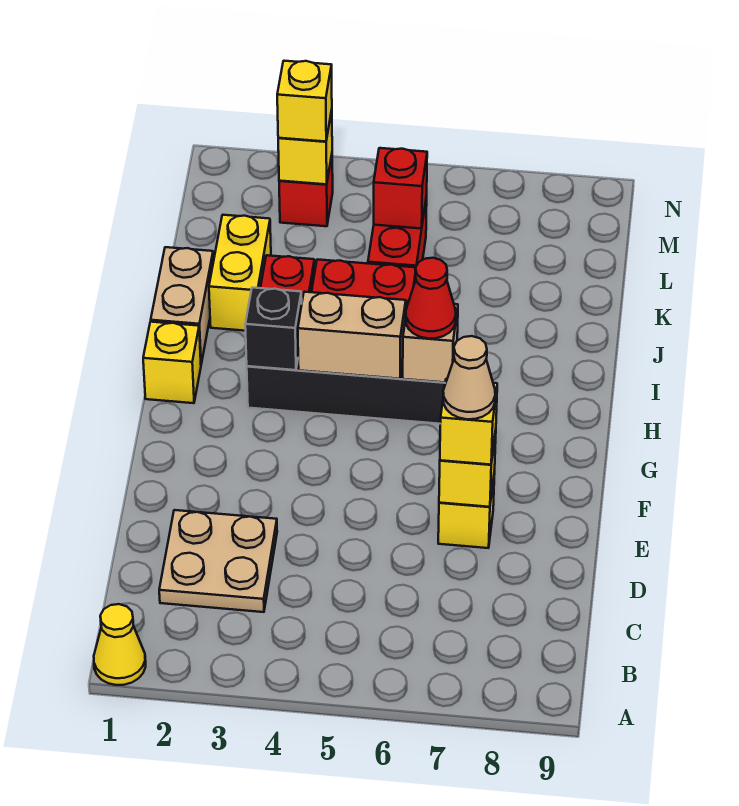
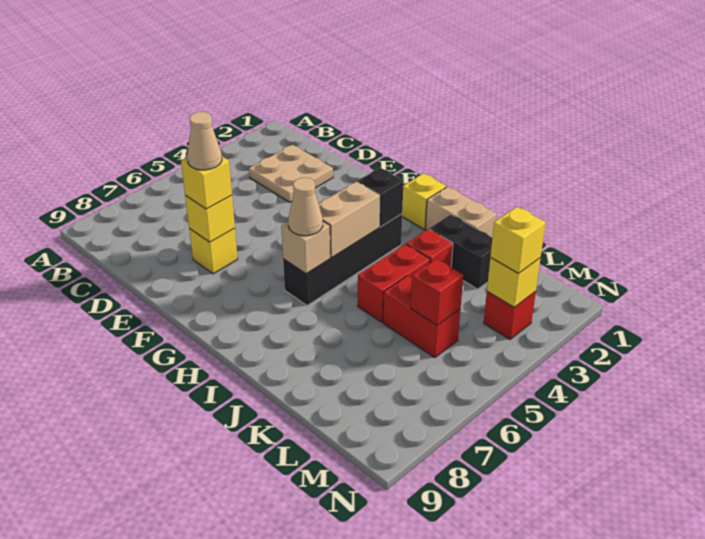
yellow 1x1 cone [94,604,146,685] -> none
red 1x1 cone [406,258,456,339] -> tan 1x1 cone [288,178,323,236]
yellow 1x2 brick [209,215,271,331] -> black 1x2 brick [430,214,492,289]

